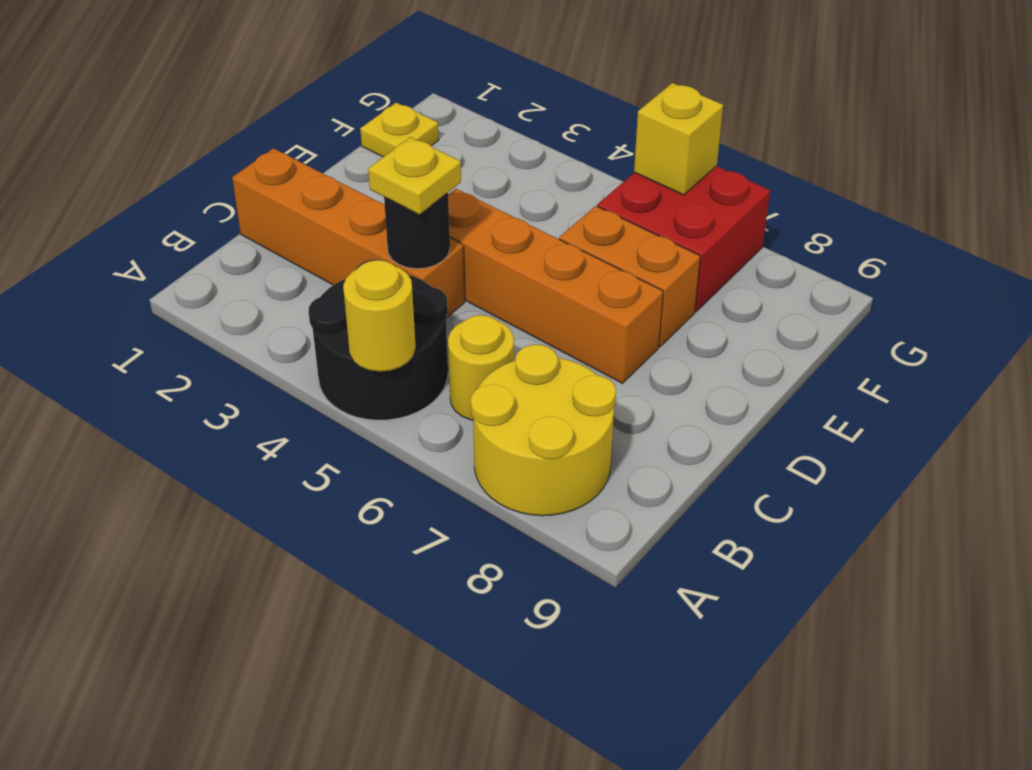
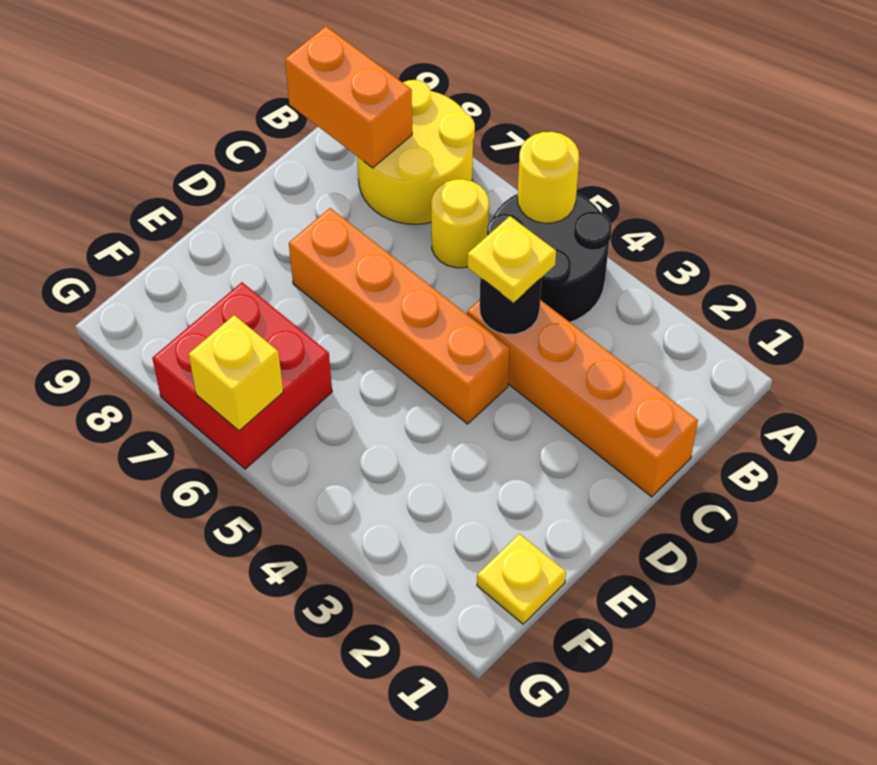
orange 1x2 brick [559,206,700,347] -> orange 1x2 brick moved to [285,26,412,168]

